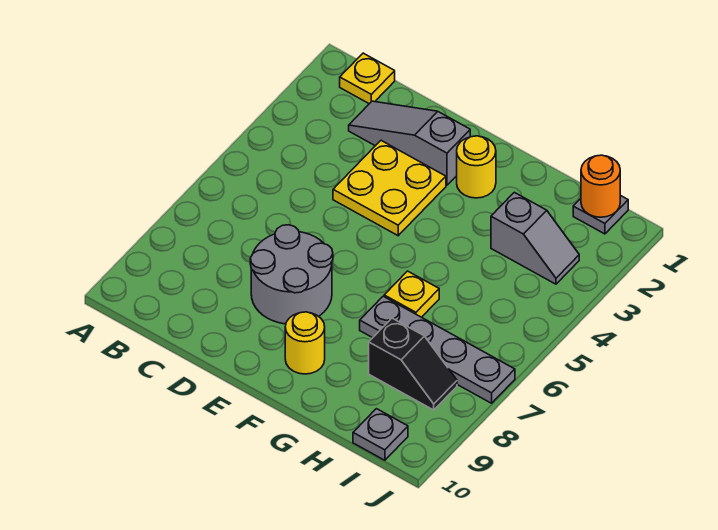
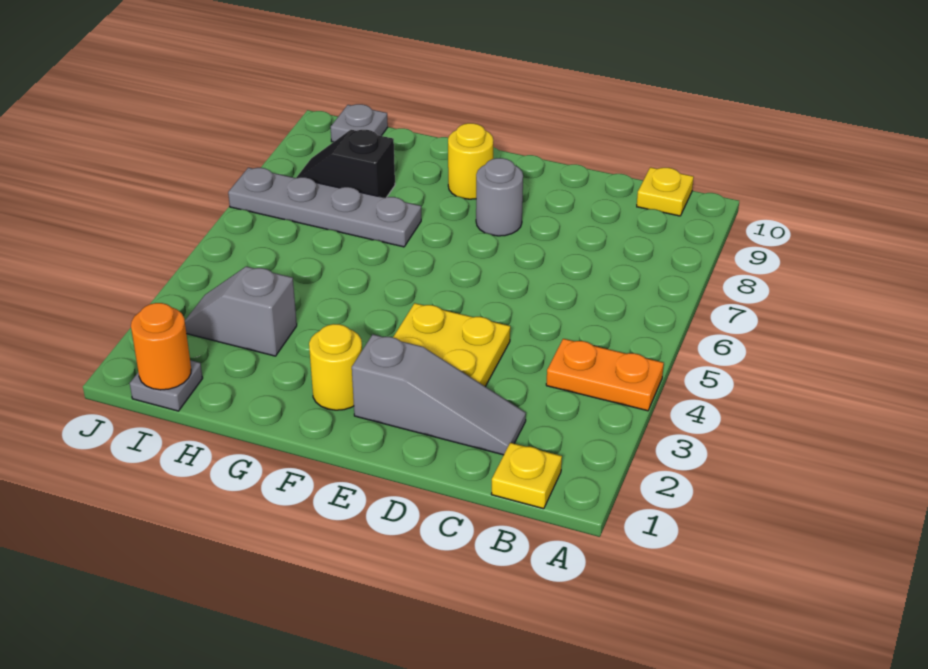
none -> orange 1x2 plate [546,339,664,411]
grey 2x2 round brick [250,225,333,324] -> grey 1x1 round brick [476,158,523,236]
yellow 1x1 plate [384,271,439,317] -> yellow 1x1 plate moved to [637,167,694,216]

